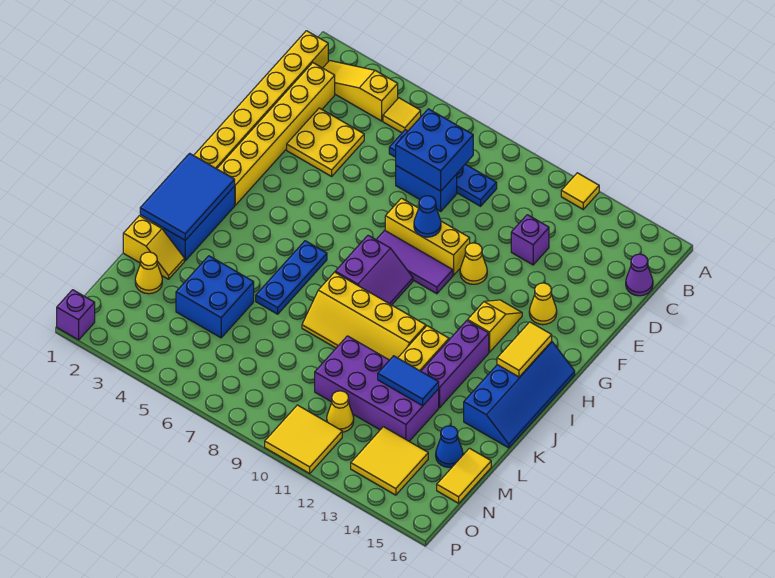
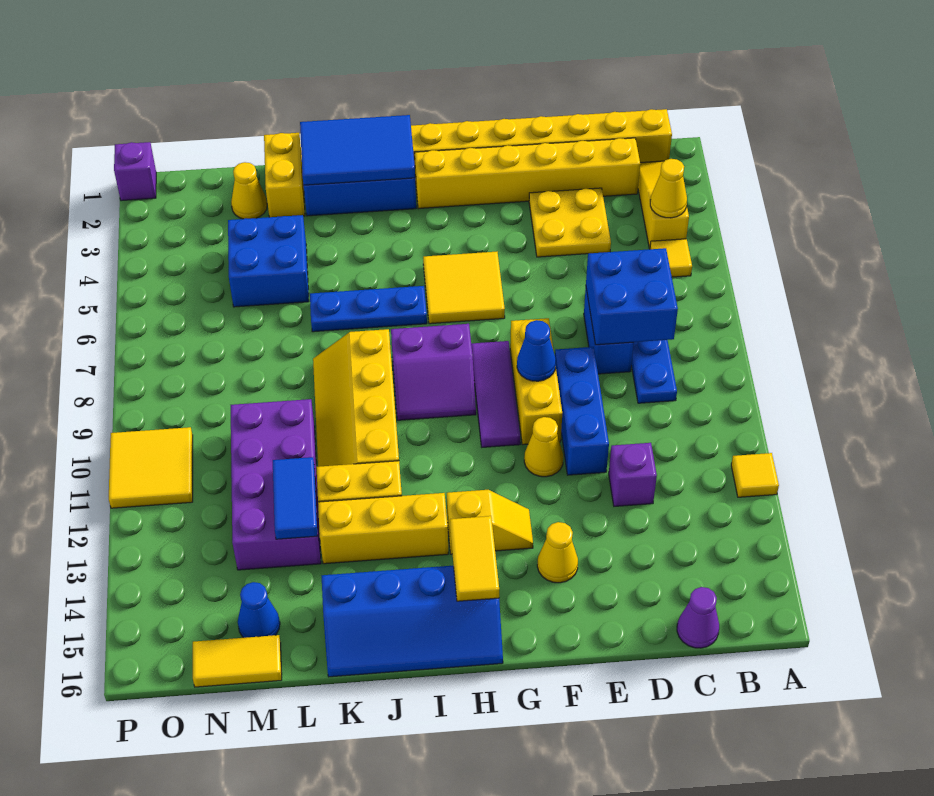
none -> blue 1x3 brick [555,347,609,475]
yellow 1x2 tile [497,322,552,377] -> yellow 1x2 tile turned to [450,516,499,601]
purple 1x3 brick [421,321,489,408] -> yellow 1x3 brick [318,493,448,564]
yellow 1x2 slope [123,216,184,279] -> yellow 1x2 brick [264,133,305,217]
yellow 1x1 cone [327,391,354,432] -> yellow 1x1 cone moved to [650,159,687,218]
yellow 2x2 tile [351,427,428,495] -> yellow 2x2 tile moved to [423,252,505,324]

